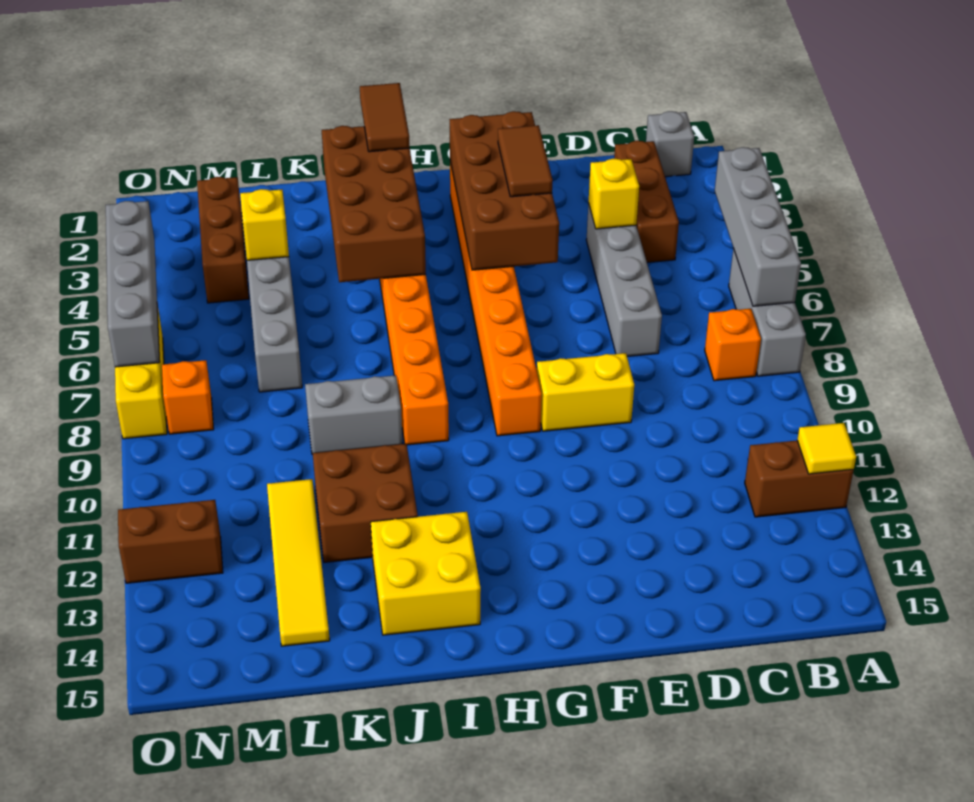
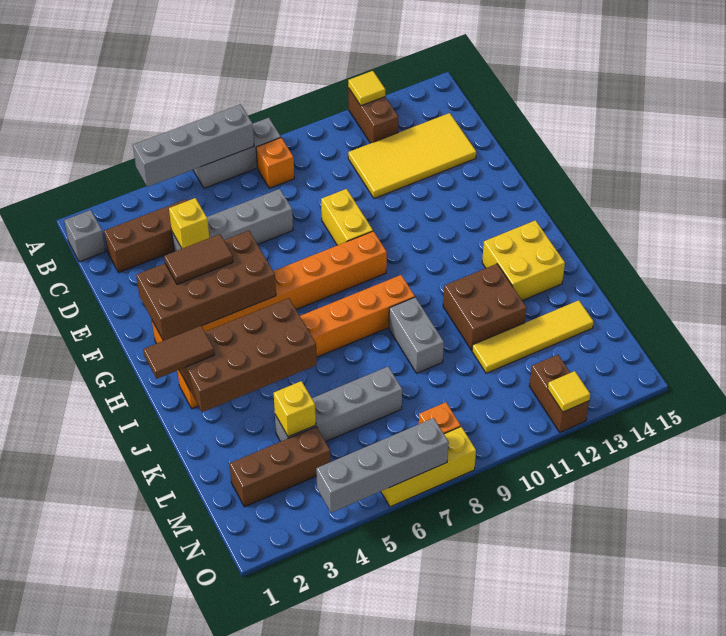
none -> yellow 2x4 tile [348,113,476,198]
none -> yellow 1x1 tile [548,371,590,412]

